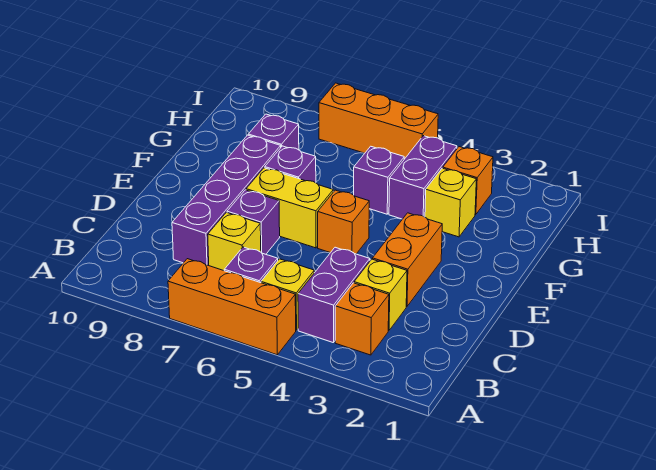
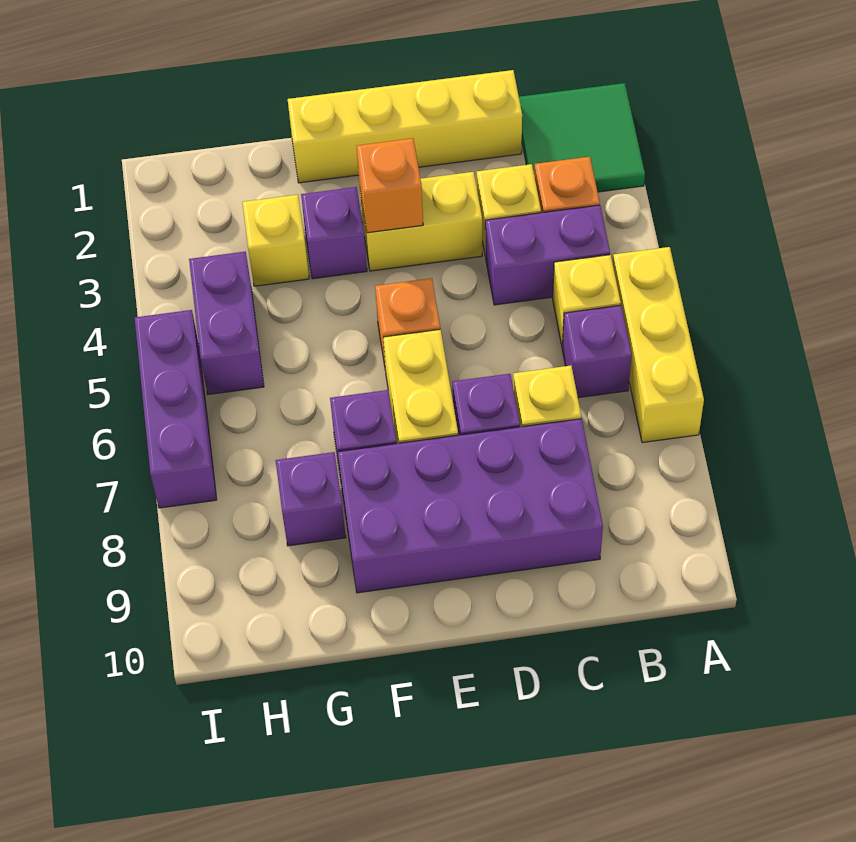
none -> green 2x2 tile [519,83,645,192]
orange 1x3 brick [168,259,296,355] -> yellow 1x3 brick [613,247,704,443]
none -> yellow 1x4 brick [288,70,522,183]
purple 1x4 brick [172,135,281,265] -> purple 2x4 brick [338,419,603,593]
orange 1x2 brick [373,213,442,306] -> yellow 1x2 brick [360,172,482,271]
purple 1x2 brick [389,136,457,219] -> purple 1x2 brick turned to [189,252,264,395]
purple 1x1 brick [354,146,404,214] -> purple 1x1 brick moved to [301,187,367,279]
orange 1x1 brick [443,147,493,215] -> orange 1x1 brick moved to [357,138,423,233]
orange 1x3 brick [319,83,438,159] -> purple 1x3 brick [135,310,217,508]

